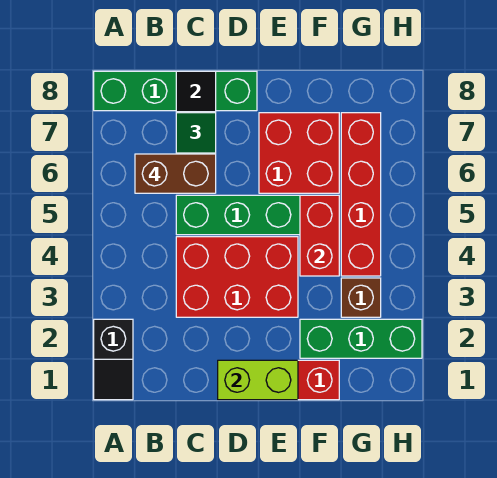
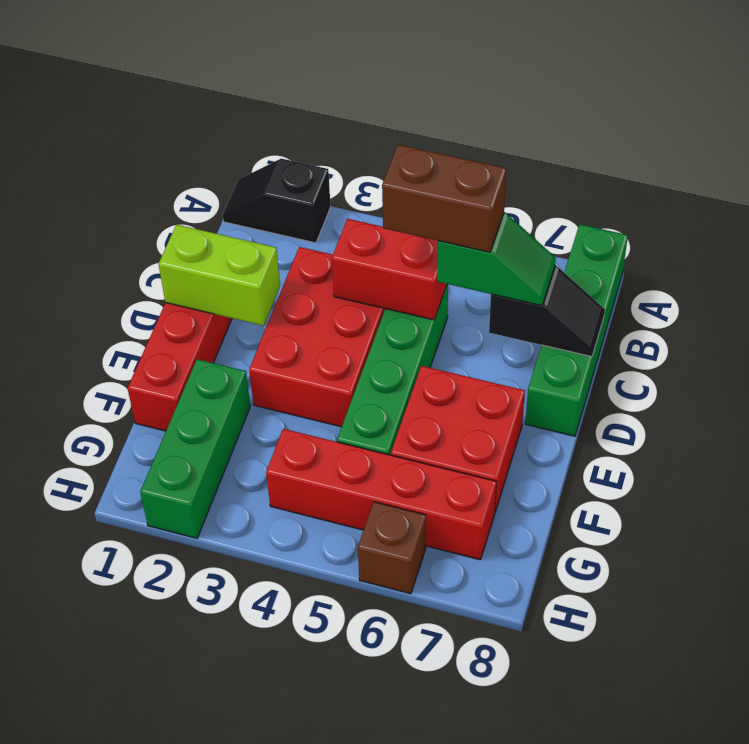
brown 1x2 brick [135,154,216,193] -> brown 1x2 brick turned to [382,145,506,252]
lime 1x2 brick [218,360,298,400] -> lime 1x2 brick turned to [159,225,280,326]
red 1x2 brick [300,195,339,276] -> red 1x2 brick moved to [332,219,447,320]
brown 1x1 brick [341,278,381,317] -> brown 1x1 brick moved to [358,502,426,594]

